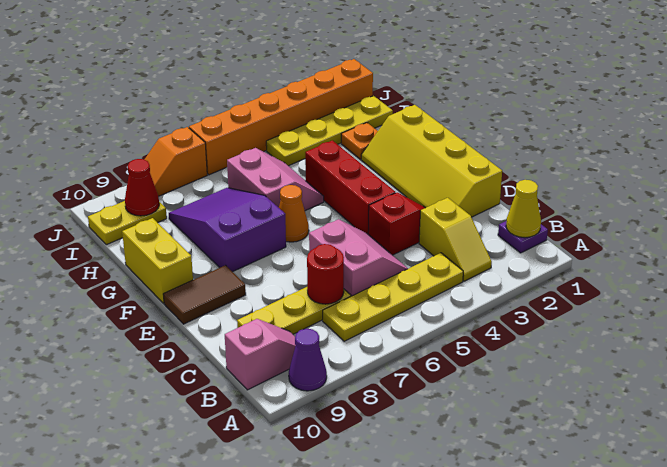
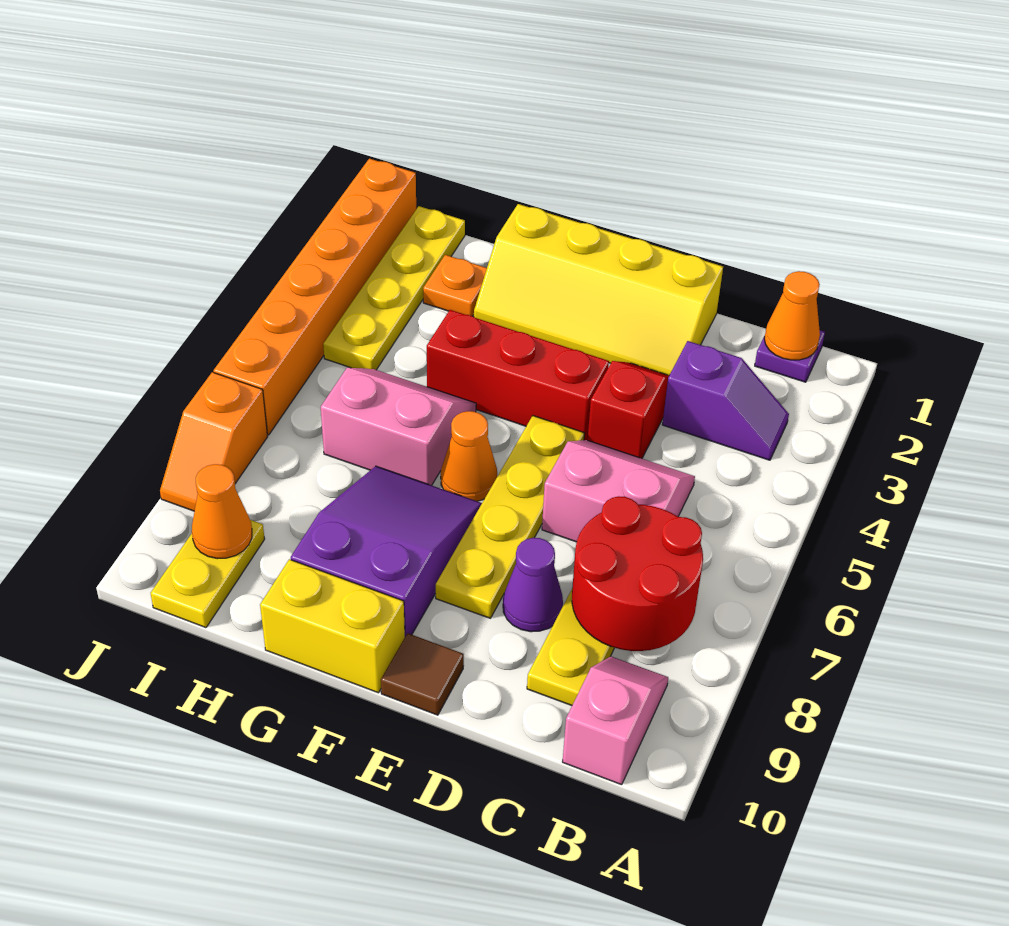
purple 1x1 cone [289,329,327,391] -> purple 1x1 cone moved to [503,538,563,632]
yellow 1x1 cone [506,180,541,238] -> orange 1x1 cone [764,271,820,360]
yellow 1x2 slope [419,198,492,281] -> purple 1x2 slope [662,341,789,460]
yellow 1x4 plate [323,253,463,341] -> yellow 1x4 plate moved to [436,416,584,618]
red 1x1 round brick [307,244,344,304] -> red 2x2 round brick [572,496,703,651]
brown 1x2 tile [163,265,246,324] -> brown 1x1 tile [381,633,464,715]
purple 2x3 slope [169,188,286,272] -> purple 2x3 slope turned to [291,466,482,637]
red 1x1 cone [125,159,159,216] -> orange 1x1 cone [192,464,252,559]

